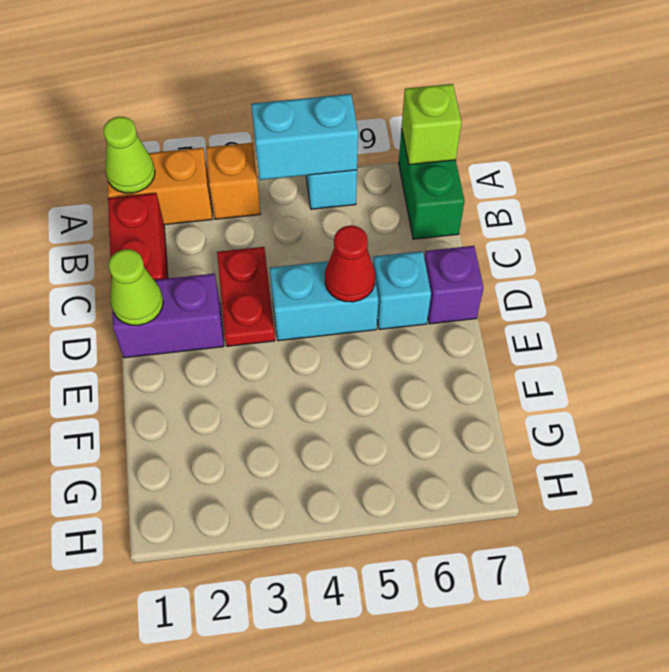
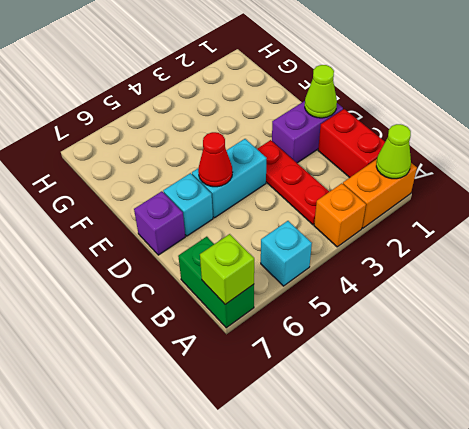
cyan 1x2 brick [251,94,358,180] -> none
red 1x2 plate [217,247,275,346] -> red 1x3 plate [257,140,329,225]

